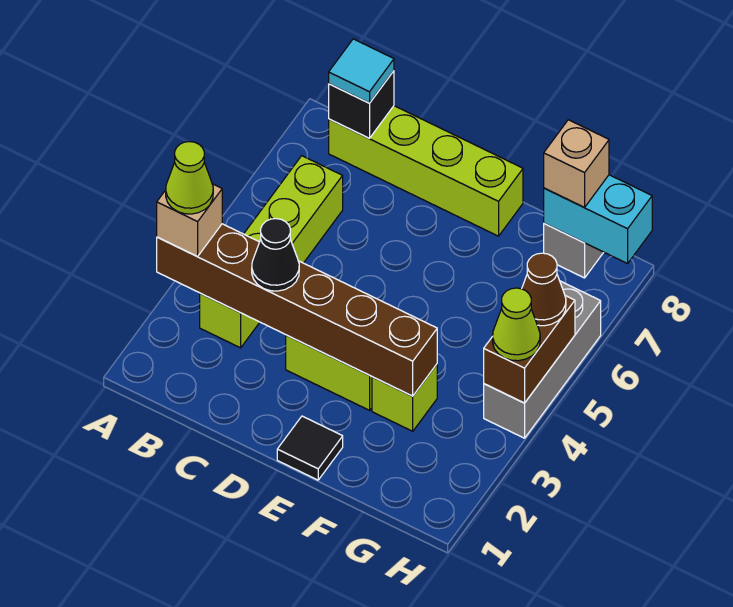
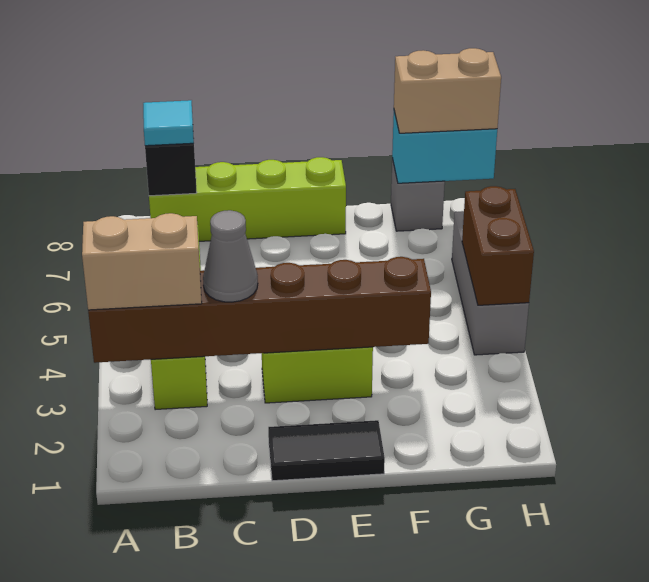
tan 1x1 brick [157,184,222,256] -> tan 1x2 brick [82,213,202,310]
lime 1x1 cone [166,142,213,214] -> none
black 1x1 cone [252,219,299,291] -> grey 1x1 cone [203,210,258,302]
black 1x1 tile [277,416,343,480] -> black 1x2 tile [268,420,385,481]
lime 1x1 brick [372,364,437,431] -> none
tan 1x1 brick [544,120,609,207] -> tan 1x2 brick [394,48,501,133]
lime 1x1 cone [493,288,540,361] -> none
brown 1x1 cone [522,253,566,326] -> none

